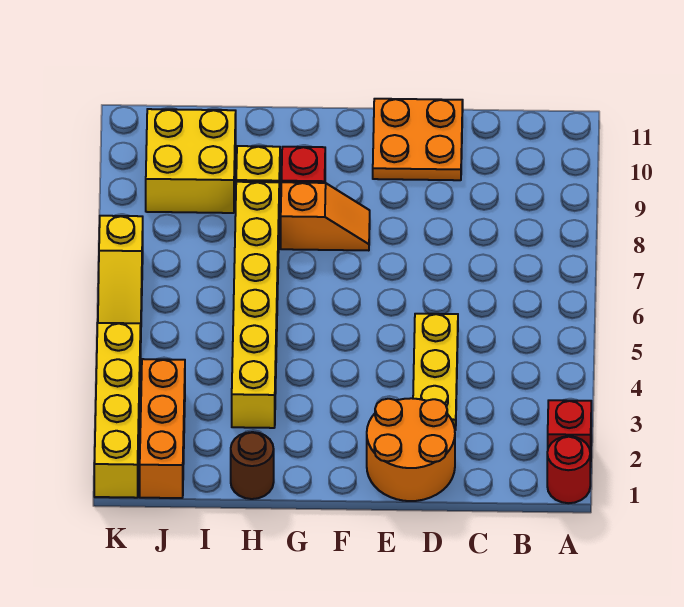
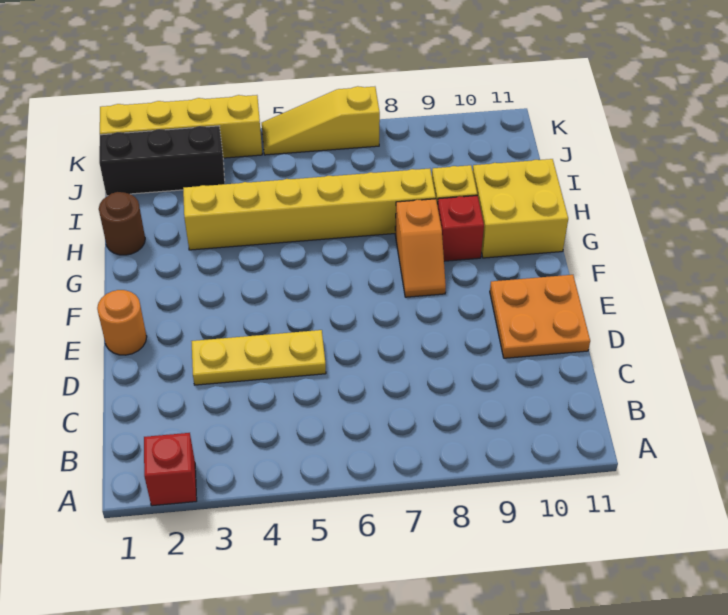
red 1x1 round brick [547,436,590,503] -> none
orange 2x2 round brick [367,398,455,501] -> orange 1x1 round brick [97,290,147,355]
yellow 2x2 brick [146,109,236,213] -> yellow 2x2 brick moved to [473,159,568,258]
orange 1x3 brick [140,359,185,498] -> black 1x3 brick [99,126,225,196]

